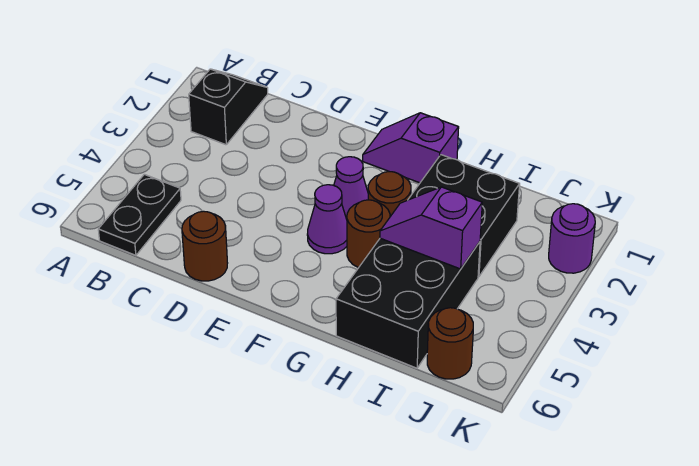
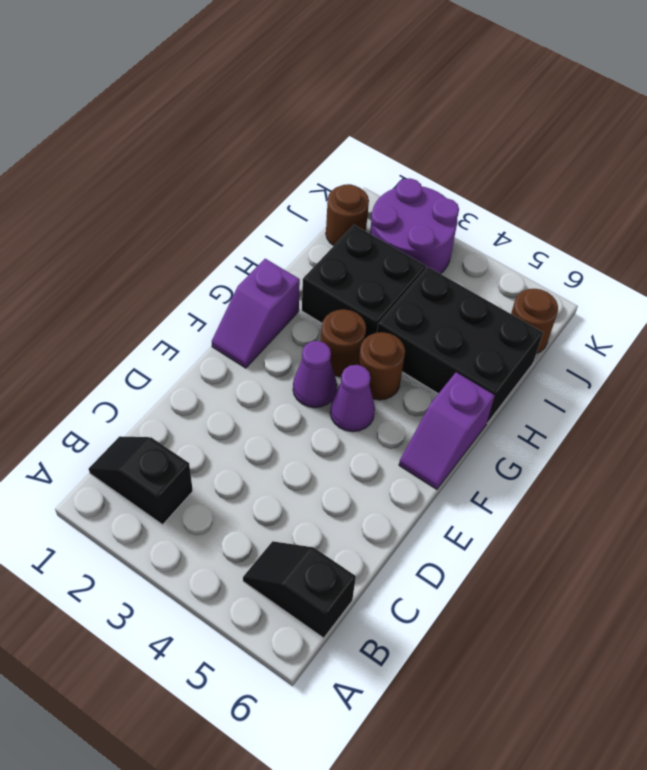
black 1x2 plate [98,174,181,255] -> black 1x2 slope [243,541,356,638]
brown 1x1 round brick [182,211,228,281] -> brown 1x1 round brick moved to [326,184,369,246]
purple 1x2 slope [380,187,482,269] -> purple 1x2 slope moved to [399,372,495,489]
purple 1x1 round brick [549,204,595,273] -> purple 2x2 round brick [370,178,459,274]

